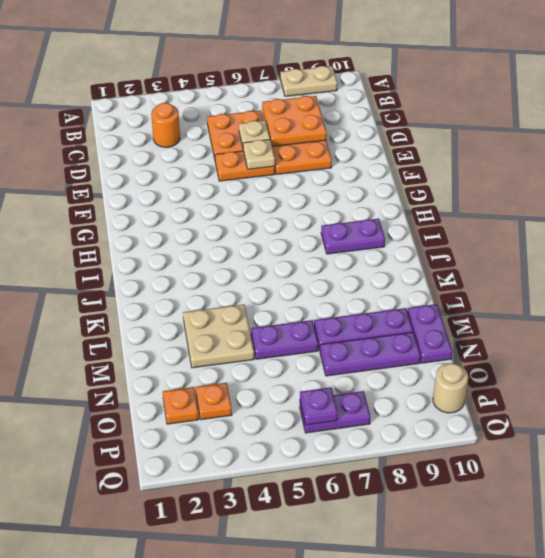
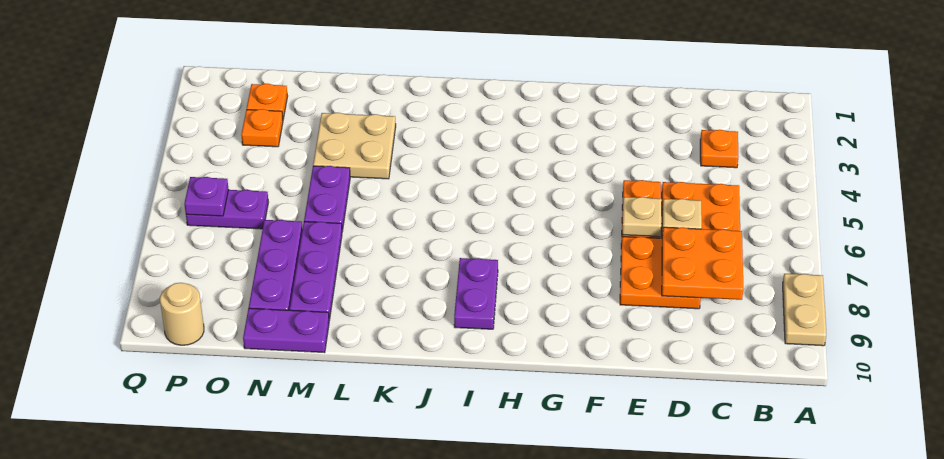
orange 1x1 round brick [151,103,180,147] -> orange 1x1 plate [700,130,739,168]
purple 1x2 plate [300,391,371,433] -> purple 1x2 plate turned to [186,190,268,229]

